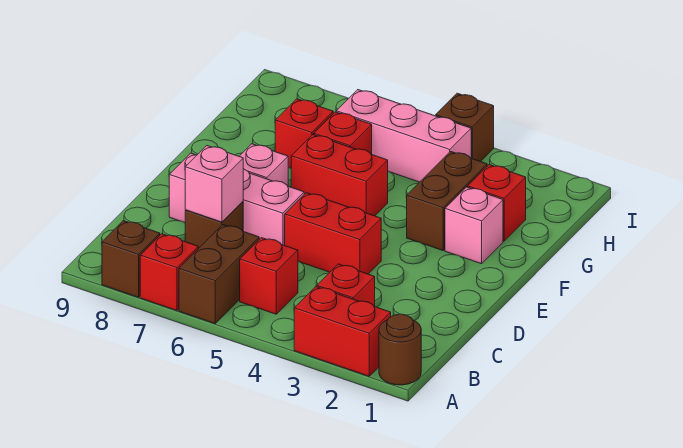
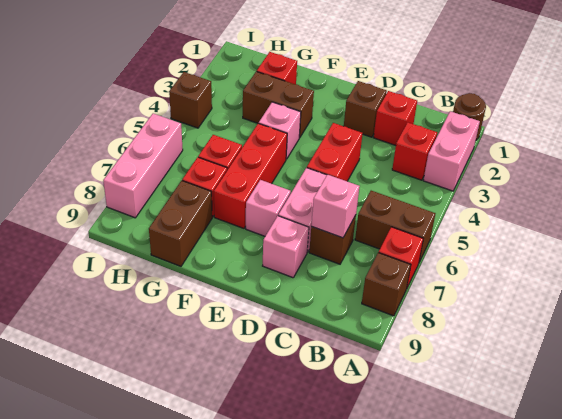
red 1x2 brick [294,286,391,376] -> pink 1x2 brick [423,111,480,191]
red 1x1 brick [240,238,298,314] -> red 1x1 brick moved to [373,91,417,145]
none -> brown 1x1 brick [344,81,387,137]
pink 1x1 brick [445,187,503,264] -> pink 1x1 brick moved to [259,102,301,159]
red 1x2 brick [291,135,388,216] -> red 1x3 brick [214,123,287,228]
none -> brown 1x2 brick [149,181,212,266]
pink 1x3 brick [336,90,471,182] -> pink 1x3 brick moved to [103,114,183,218]

